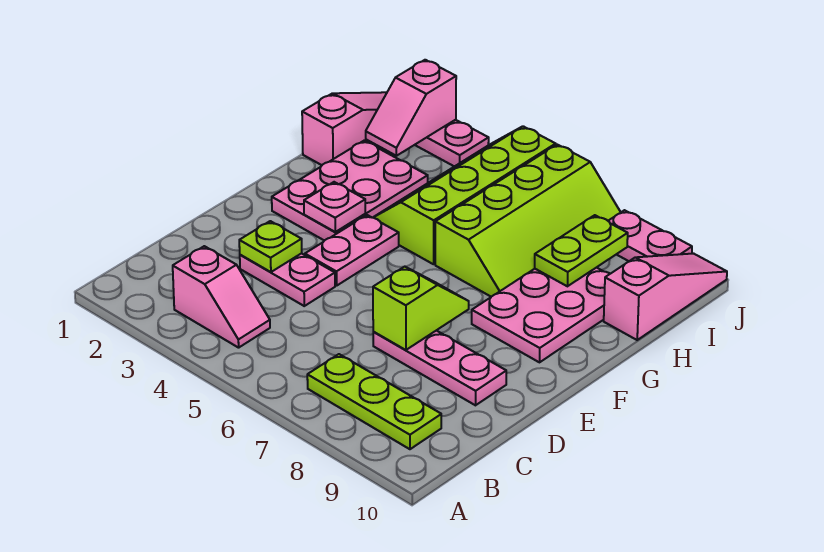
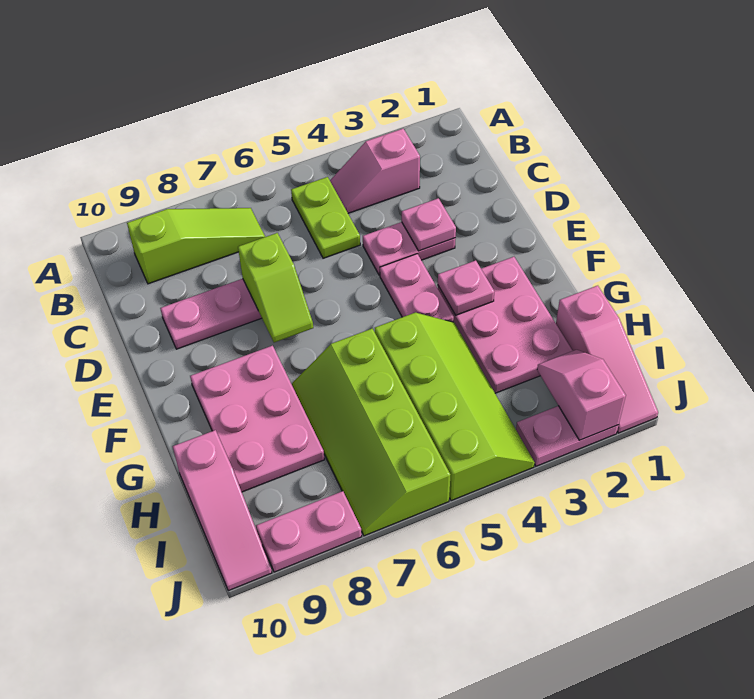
lime 1x3 plate [307,354,441,449] -> lime 1x3 slope [127,208,265,284]
lime 1x1 plate [239,221,302,272] -> pink 1x1 plate [402,198,456,251]
lime 1x2 plate [535,215,628,286] -> lime 1x2 plate moved to [291,177,360,258]

